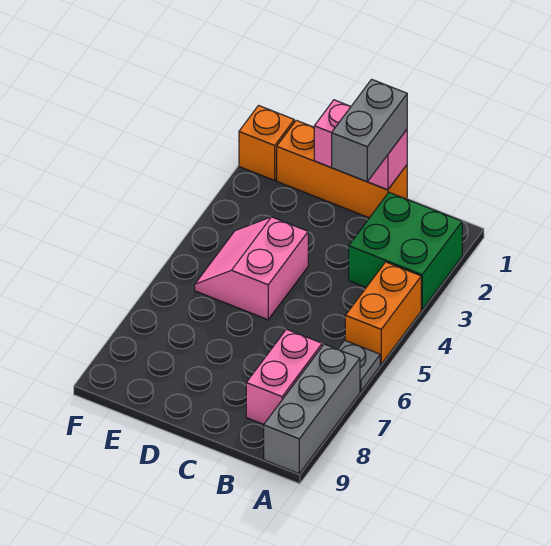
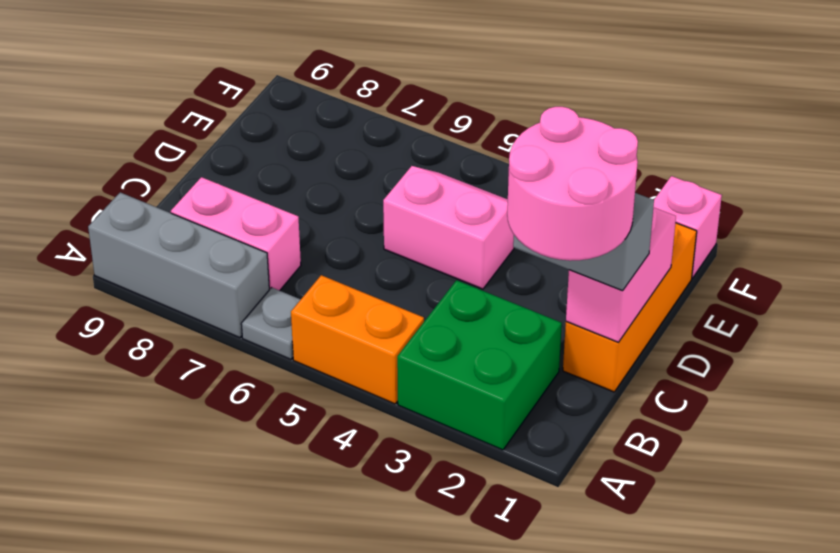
none -> pink 2x2 round brick [507,107,638,261]
orange 1x1 brick [239,106,294,180] -> pink 1x1 brick [653,176,722,278]

